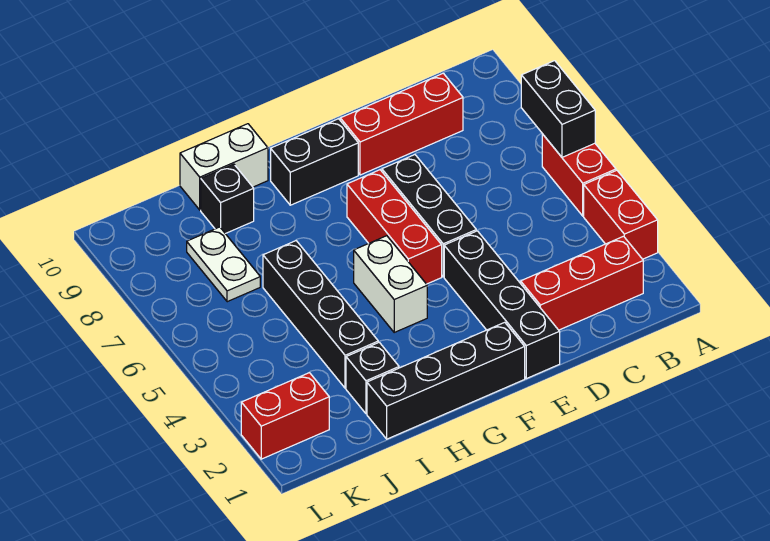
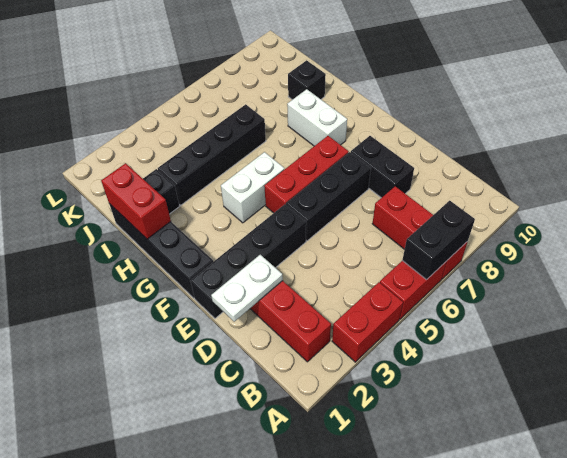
red 1x3 brick [340,73,463,175] -> red 1x3 brick moved to [372,186,468,279]
black 1x2 brick [271,119,358,205] -> black 1x2 brick moved to [351,136,414,198]
white 1x2 brick [180,124,268,210] -> white 1x2 brick moved to [287,89,347,146]
white 1x2 plate [187,227,260,302] -> white 1x2 plate moved to [211,255,283,322]
red 1x2 brick [241,373,329,459] -> red 1x2 brick moved to [101,163,171,239]

